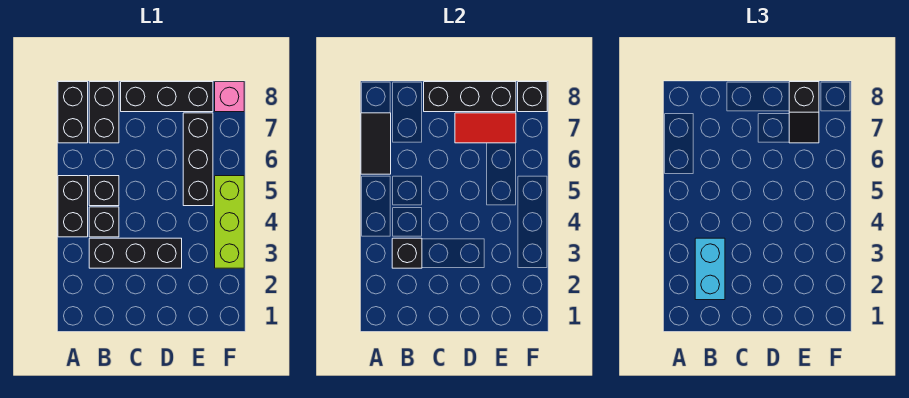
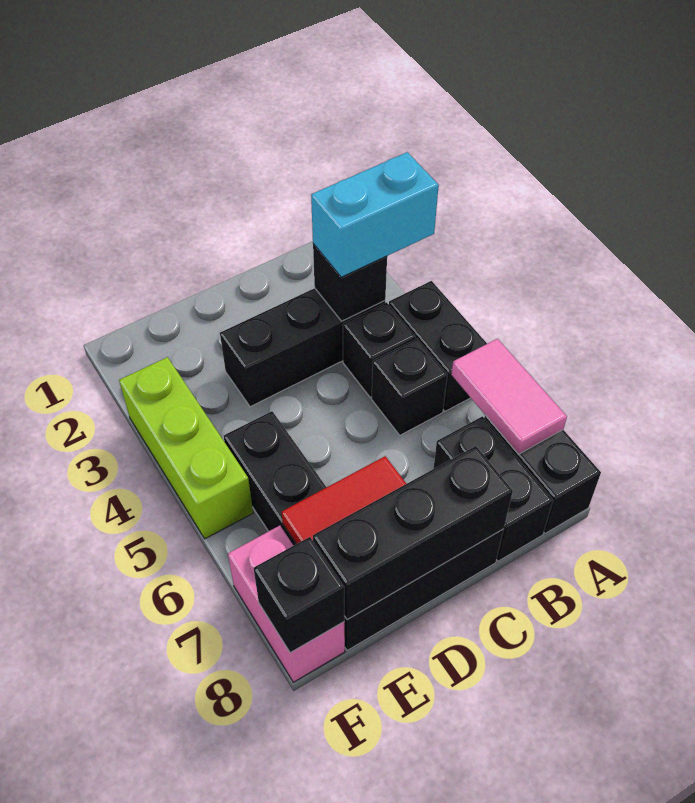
black 1x2 tile [361,113,391,174] -> pink 1x2 tile [451,339,567,454]
cyan 1x2 brick [695,238,725,300] -> cyan 1x2 brick turned to [311,152,439,277]
black 1x2 slope [789,82,819,143] -> none
pink 1x1 brick [215,82,244,112] -> pink 1x2 brick [228,526,345,682]

